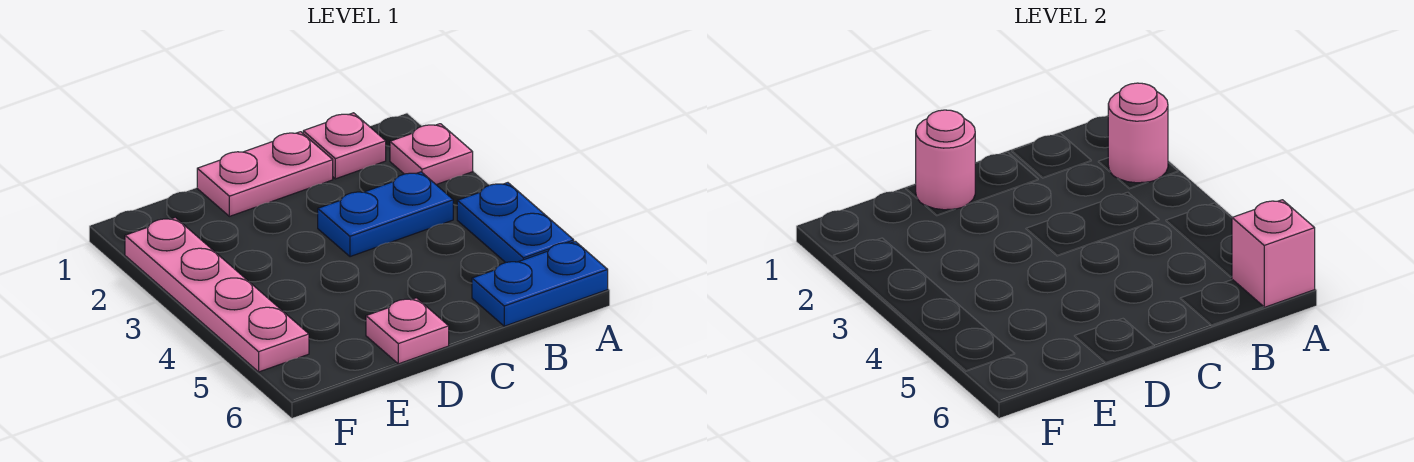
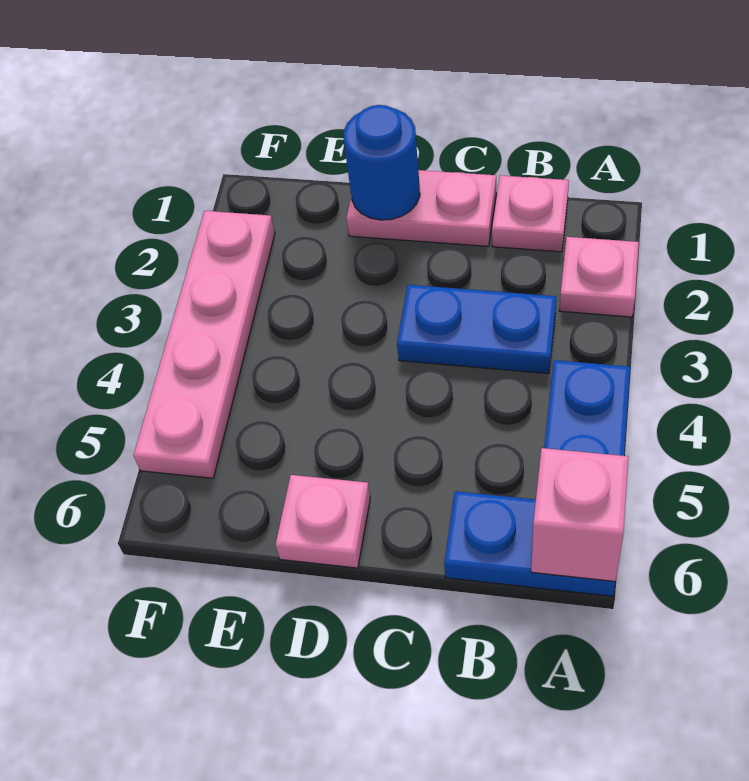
pink 1x1 round brick [1108,83,1168,183] -> none
pink 1x1 round brick [916,110,975,210] -> blue 1x1 round brick [344,105,420,220]

